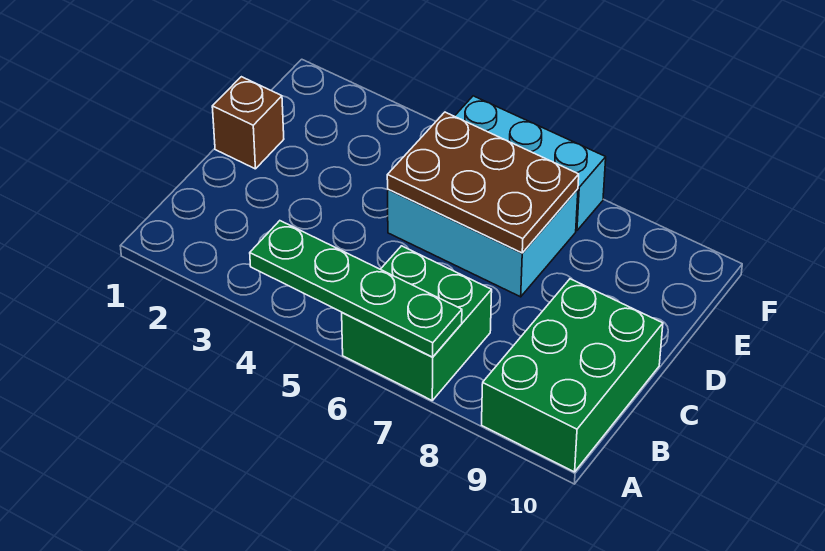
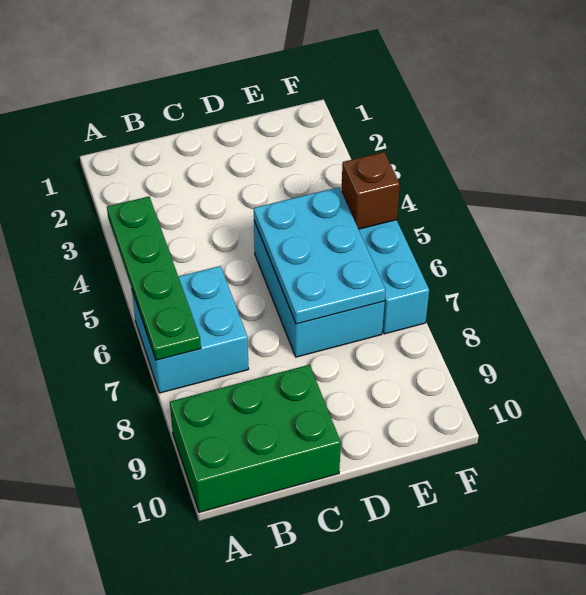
green 2x2 brick [342,246,492,400] -> cyan 2x2 brick [132,266,248,393]
brown 1x1 brick [212,77,284,169] -> brown 1x1 brick moved to [341,152,400,229]
brown 2x3 plate [387,112,579,253] -> cyan 2x3 plate [254,187,386,324]

